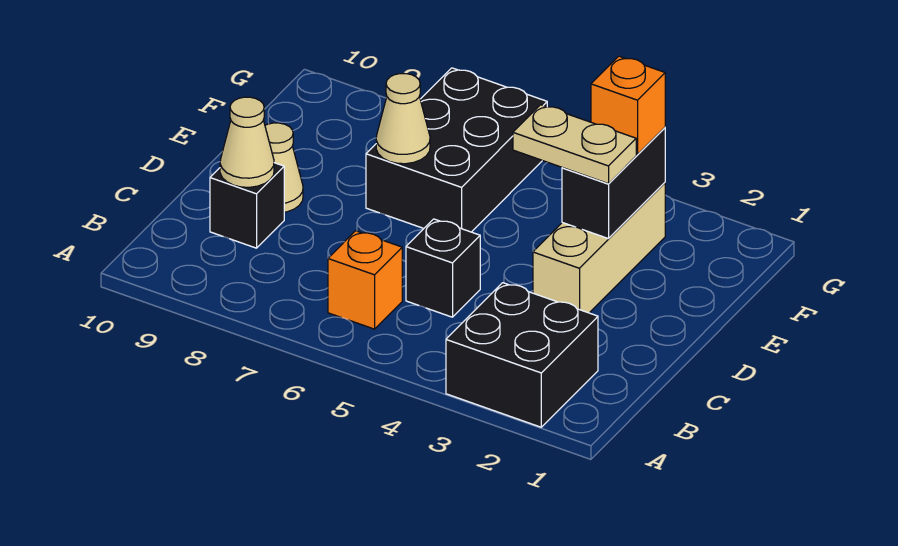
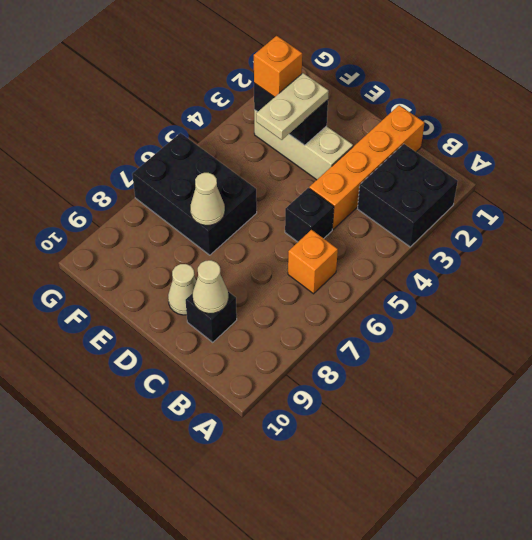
none -> orange 1x4 brick [309,105,424,229]

